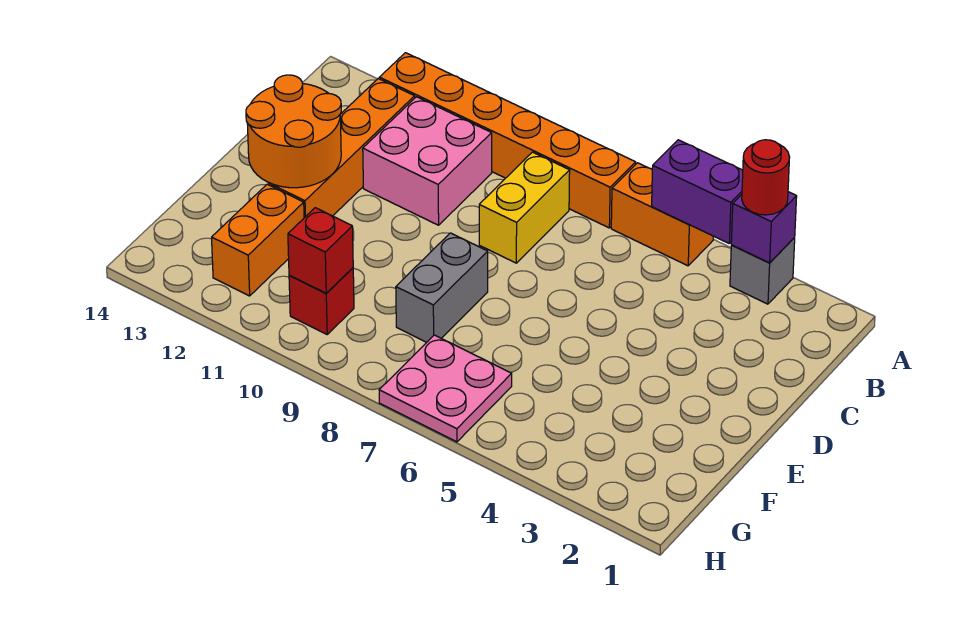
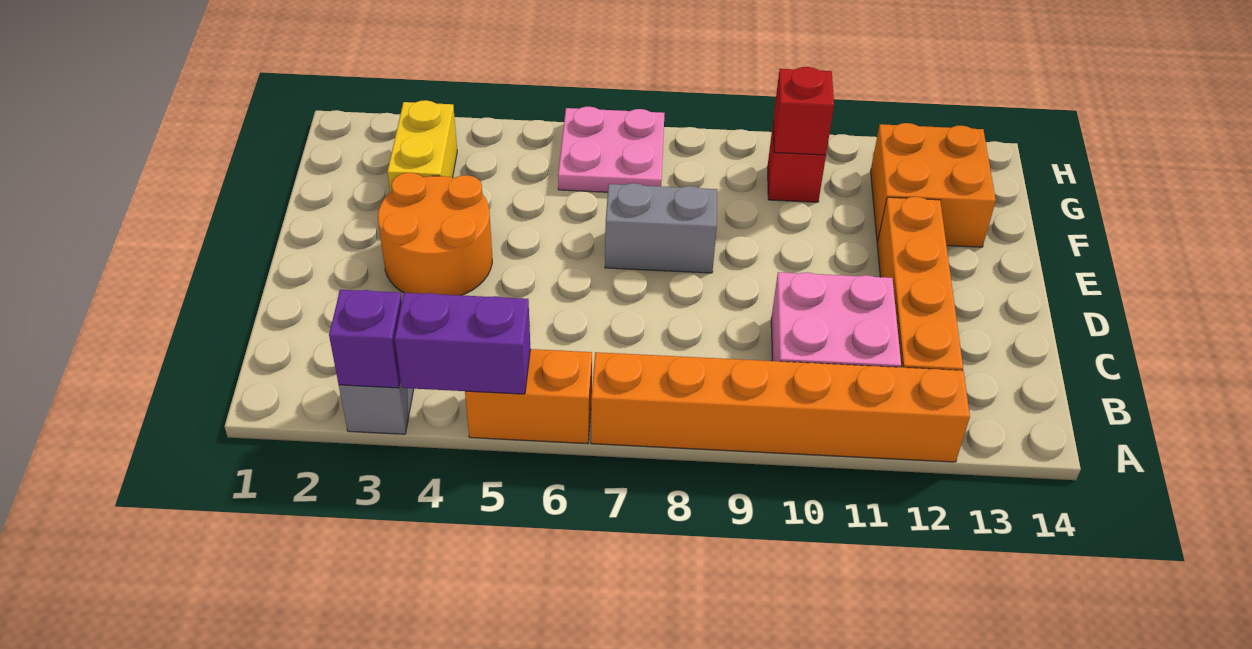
red 1x1 round brick [742,140,790,215] -> none
yellow 1x2 brick [479,152,570,263] -> yellow 1x2 brick moved to [387,100,457,192]
orange 2x2 round brick [246,75,341,188] -> orange 2x2 round brick moved to [378,173,492,295]
grey 1x2 brick [396,233,488,342] -> grey 1x2 brick turned to [605,183,717,273]
orange 1x2 brick [212,184,304,296] -> orange 2x2 brick [870,123,996,247]

